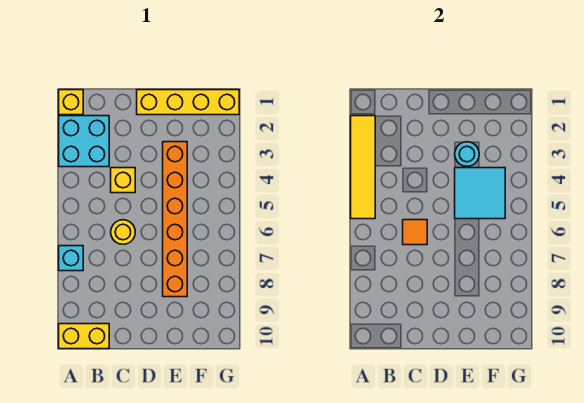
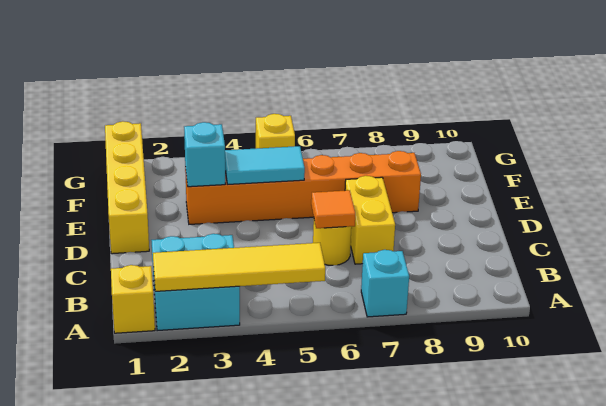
yellow 1x2 brick [59,324,109,349] -> yellow 1x2 brick moved to [345,176,395,264]
yellow 1x1 brick [111,168,135,193] -> yellow 1x1 brick moved to [256,114,295,149]
cyan 1x1 round brick [455,142,479,166] -> cyan 1x1 brick [184,122,225,187]
cyan 2x2 tile [455,168,505,219] -> cyan 1x2 tile [225,146,305,184]

